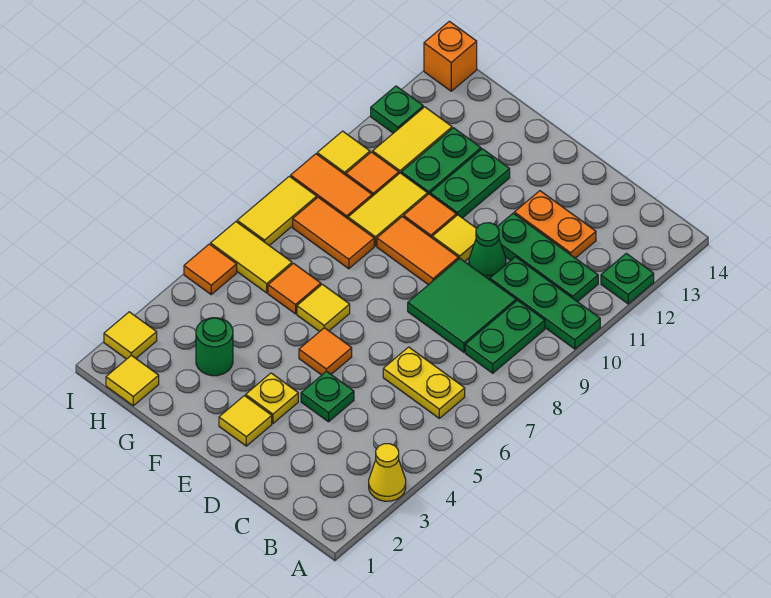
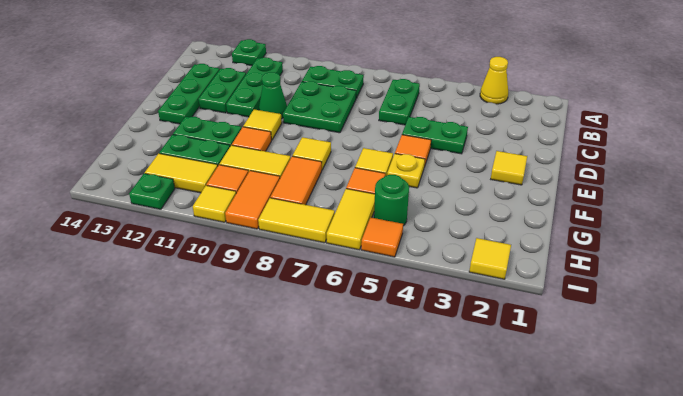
green 1x3 plate [490,257,600,349] -> green 1x3 plate moved to [158,64,220,124]
yellow 1x2 plate [383,347,465,418] -> green 1x2 plate [379,79,420,125]
green 2x2 tile [408,259,516,352] -> green 2x2 plate [283,81,356,133]
orange 1x2 plate [514,191,596,258] -> green 1x2 plate [198,68,246,113]
green 1x1 plate [301,371,354,422] -> green 1x2 plate [402,117,468,154]
yellow 1x1 plate [246,373,298,423] -> yellow 1x1 plate moved to [387,154,425,188]
orange 1x2 tile [377,217,458,285] -> none
green 1x1 round brick [196,318,233,376] -> green 1x1 round brick moved to [374,175,409,226]
yellow 1x1 tile [106,355,159,406] -> yellow 1x1 tile moved to [292,137,331,170]
orange 1x1 brick [424,21,477,91] -> none

